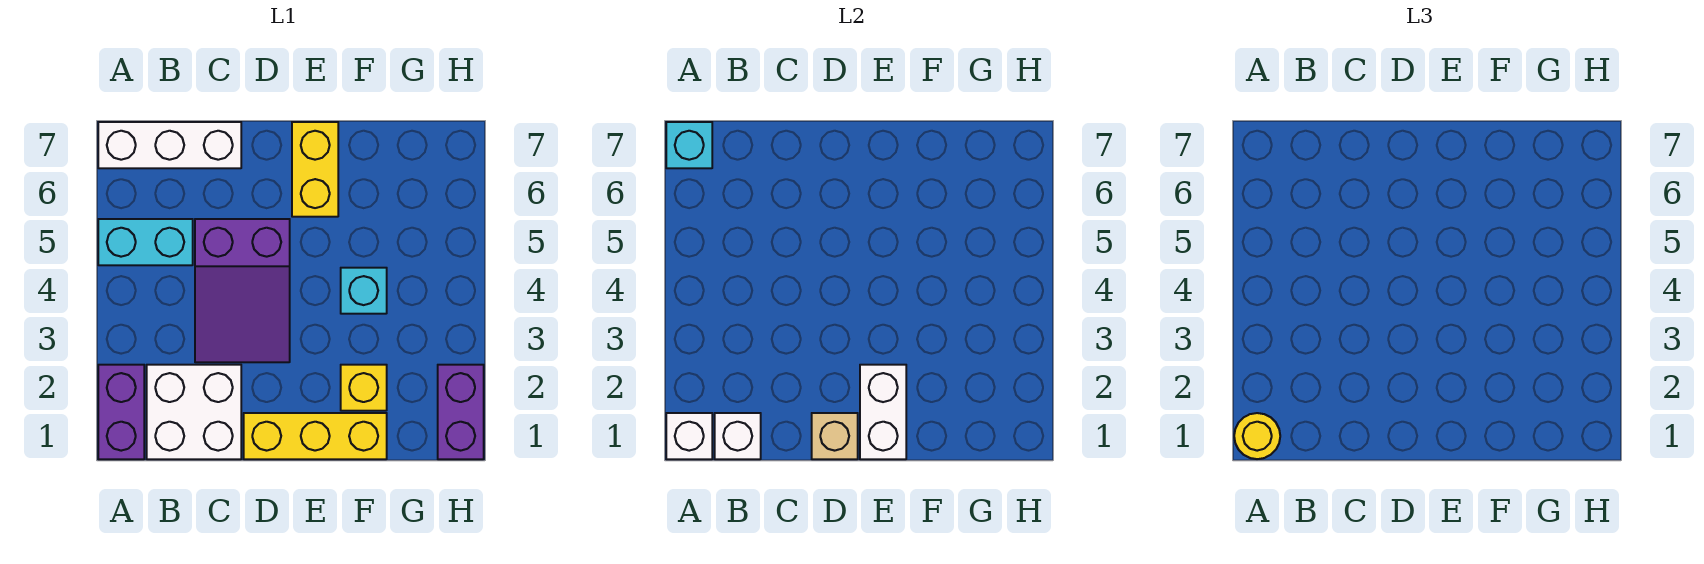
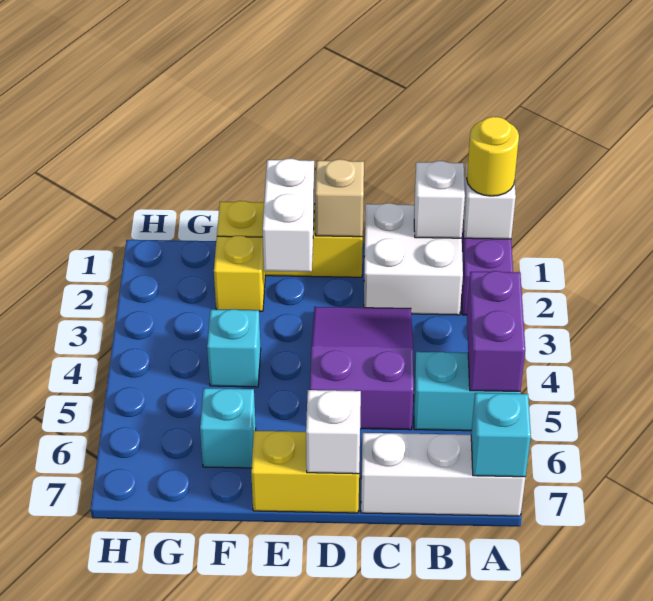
none -> white 1x1 brick [306,390,361,474]
yellow 1x2 brick [292,122,338,217] -> yellow 1x2 brick turned to [251,431,359,513]
none -> cyan 1x1 brick [200,388,256,468]
purple 1x2 brick [438,365,484,459] -> purple 1x2 brick moved to [467,271,525,391]

